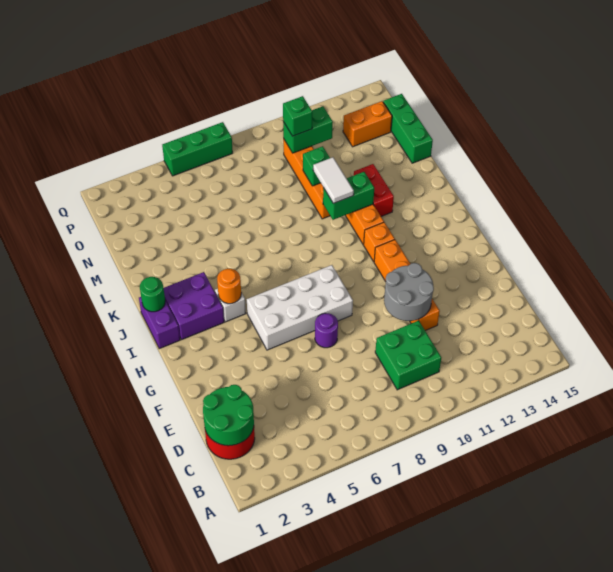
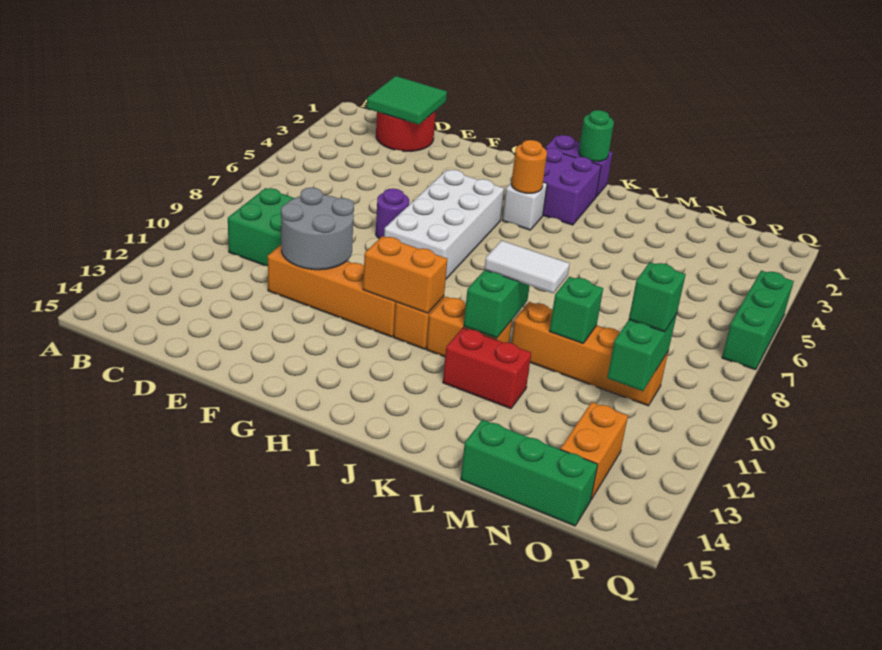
green 2x2 round brick [203,385,254,446] -> green 2x2 tile [367,76,447,125]
none -> orange 1x2 brick [363,236,447,313]

